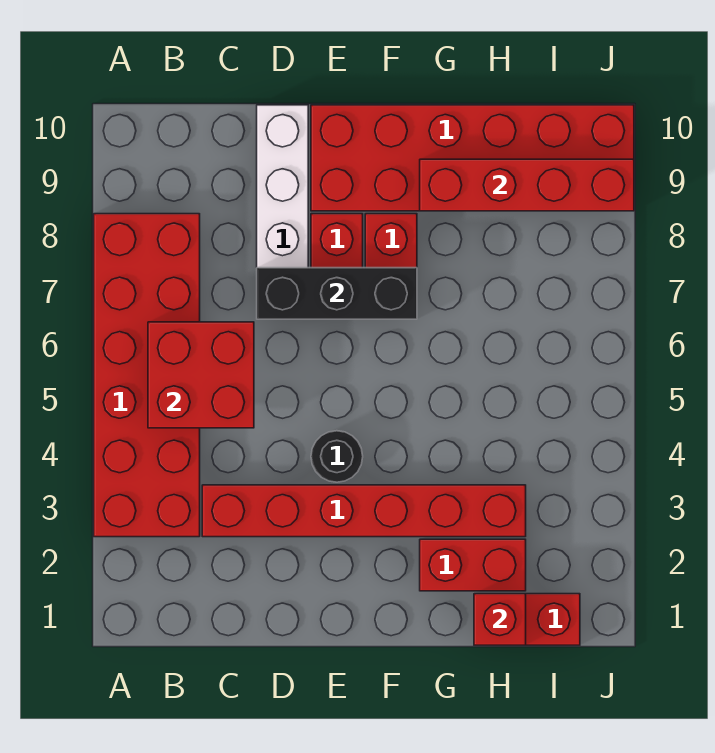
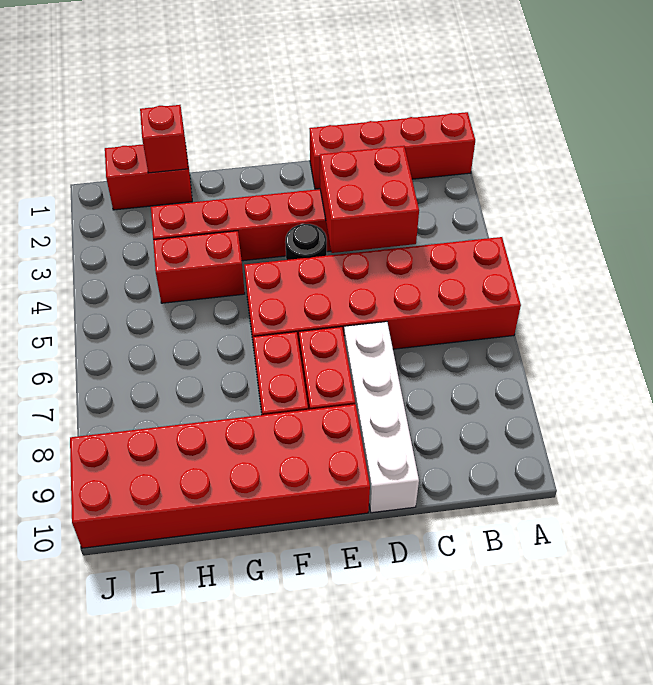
red 2x6 brick [94,214,200,537] -> red 2x6 brick turned to [244,237,521,356]
red 2x2 brick [148,322,254,428] -> red 2x2 brick moved to [320,146,419,253]
black 1x3 brick [257,268,417,319] -> none
red 1x2 brick [420,539,526,591] -> red 1x2 brick moved to [153,231,245,303]
red 1x4 brick [420,159,634,211] -> red 1x4 brick moved to [309,112,475,189]

